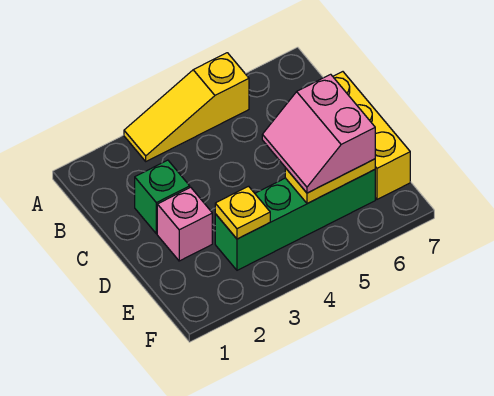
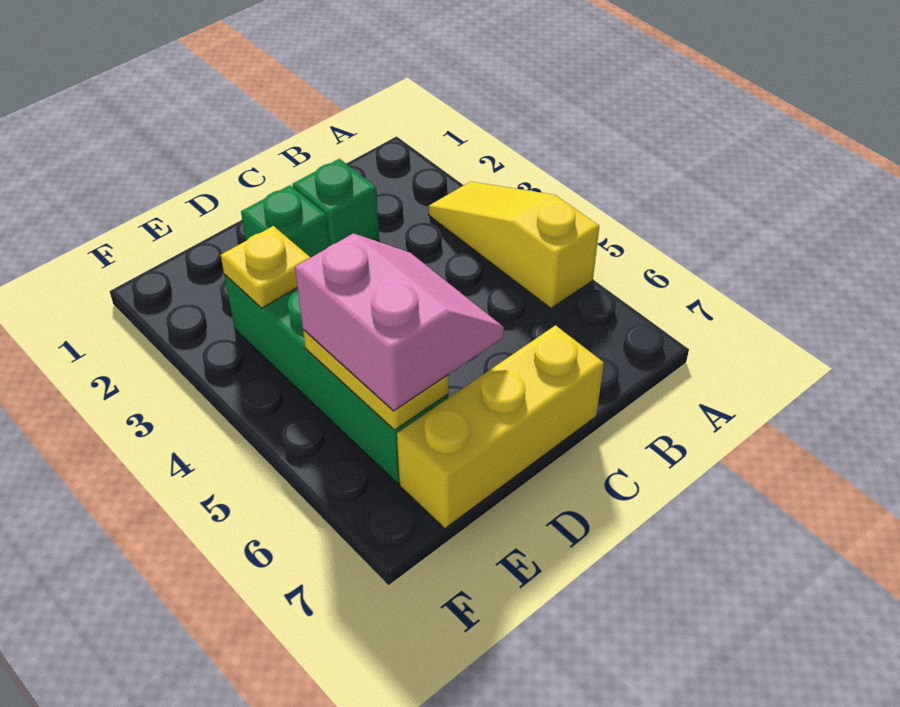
pink 1x1 brick [157,187,212,261] -> green 1x1 brick [241,185,330,257]
pink 2x2 slope [262,74,375,193] -> pink 2x2 slope turned to [295,233,504,411]

